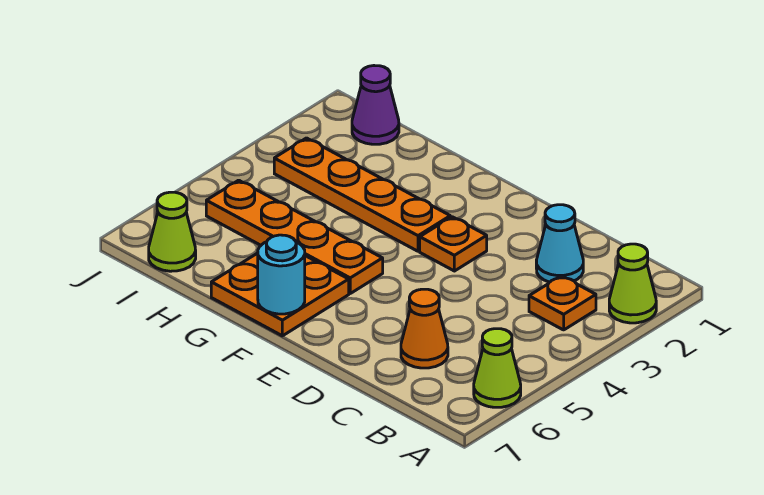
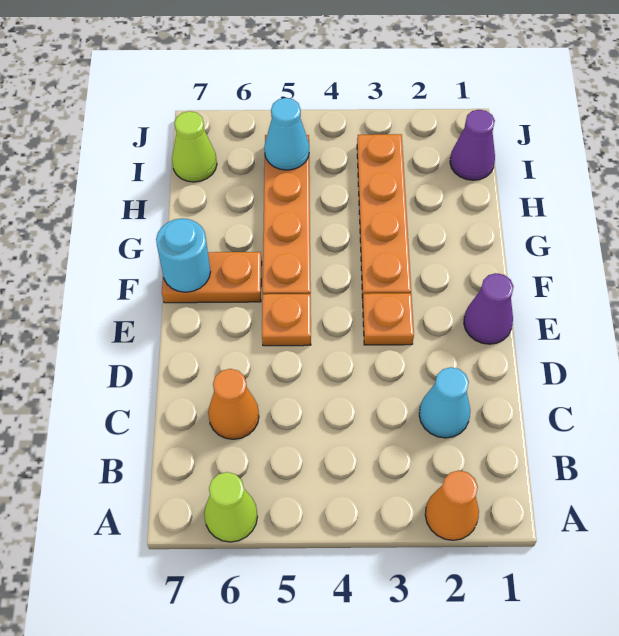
lime 1x1 cone [609,244,656,323] -> orange 1x1 cone [425,471,479,540]
orange 1x1 plate [529,276,596,330] -> orange 1x1 plate moved to [262,294,311,346]
none -> purple 1x1 cone [464,273,514,344]
orange 2x2 plate [211,253,349,336] -> orange 1x2 plate [162,252,262,303]
none -> cyan 1x1 cone [264,98,309,170]

